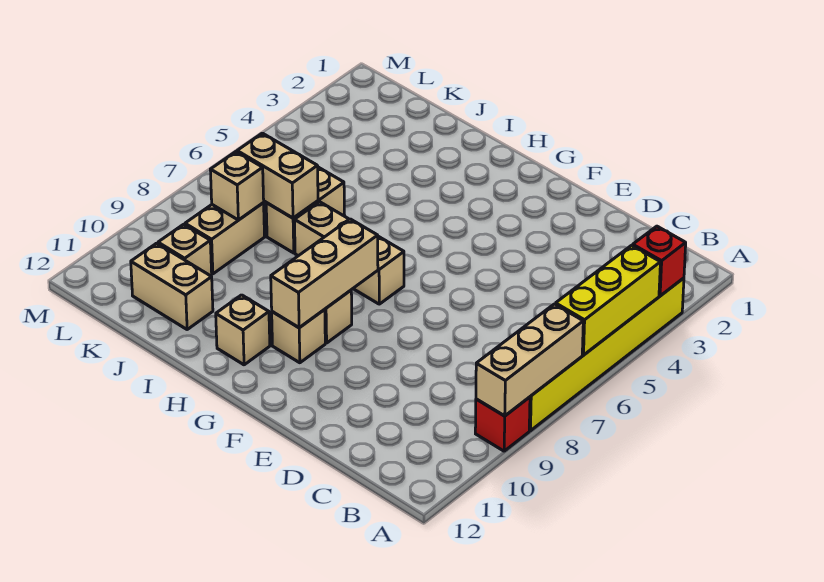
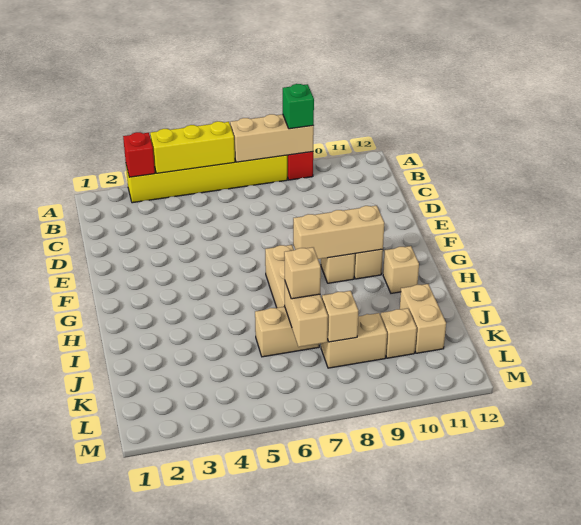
none -> green 1x1 brick [283,84,314,129]
none -> tan 1x1 brick [284,247,321,299]

